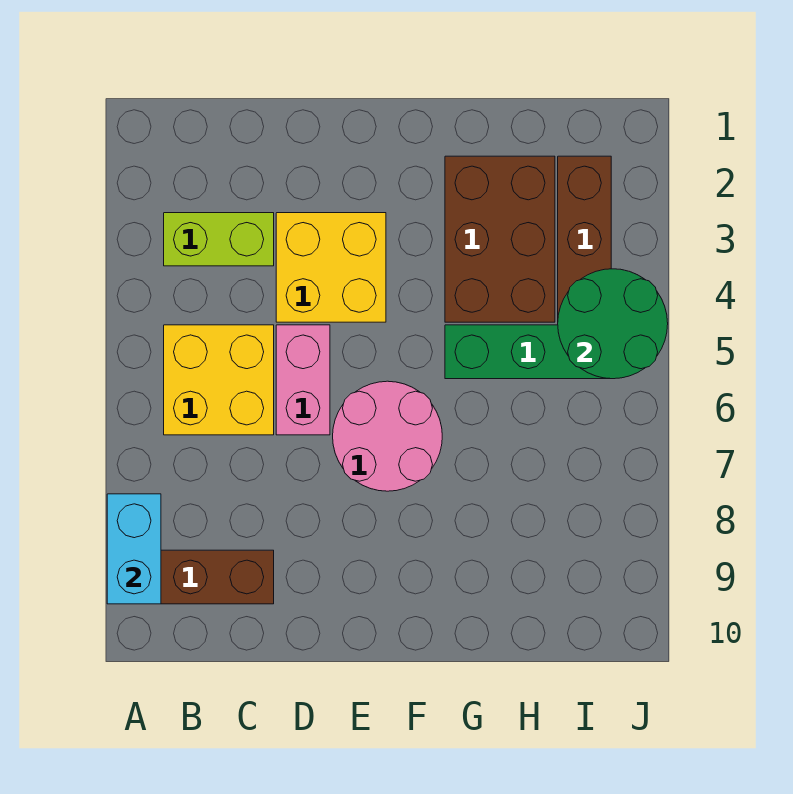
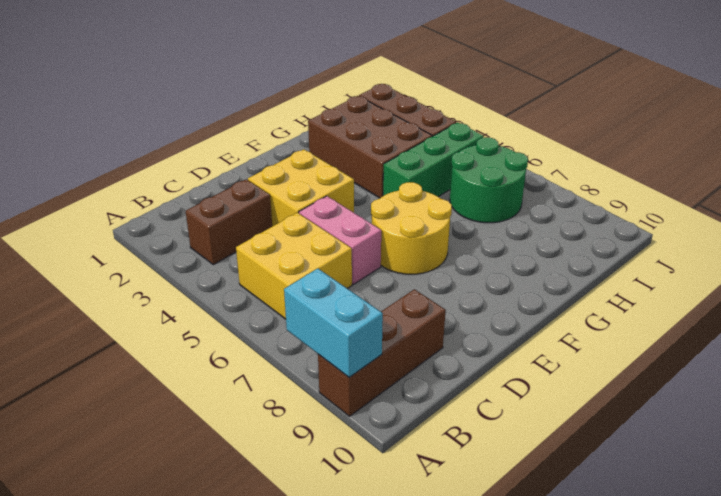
lime 1x2 brick [164,213,274,266] -> brown 1x2 brick [186,179,272,265]
pink 2x2 round brick [333,381,442,491] -> yellow 2x2 round brick [371,182,452,274]
green 2x2 round brick [558,269,668,379] -> green 2x2 round brick moved to [450,137,528,223]

